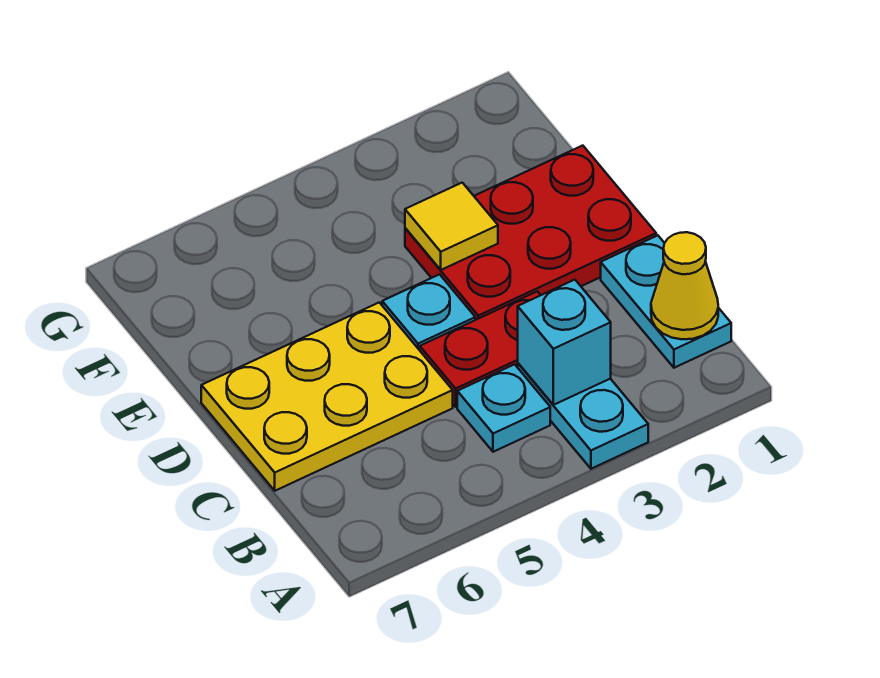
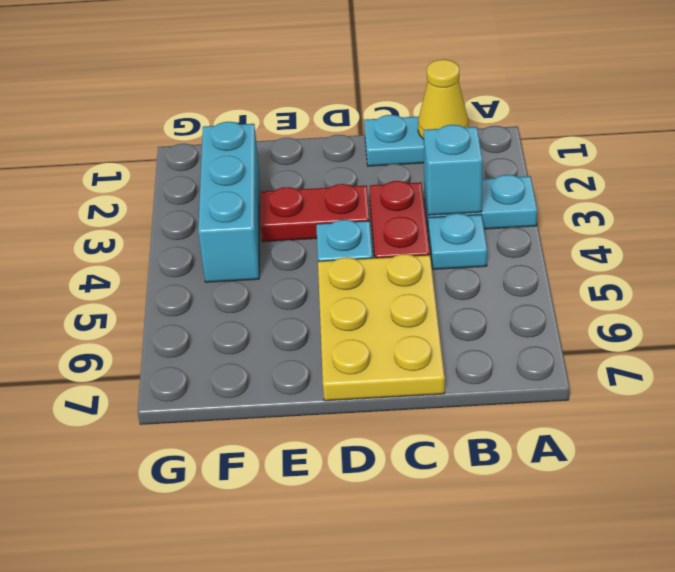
red 2x3 plate [405,146,656,320] -> red 1x2 plate [260,184,370,242]
yellow 1x1 tile [405,183,498,270] -> none
none -> cyan 1x3 brick [198,122,259,282]

